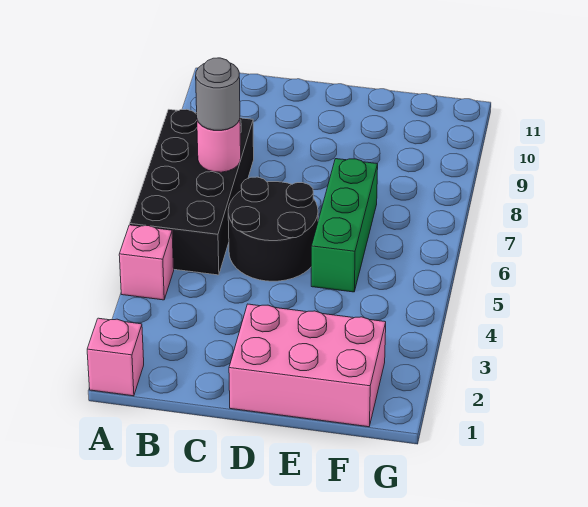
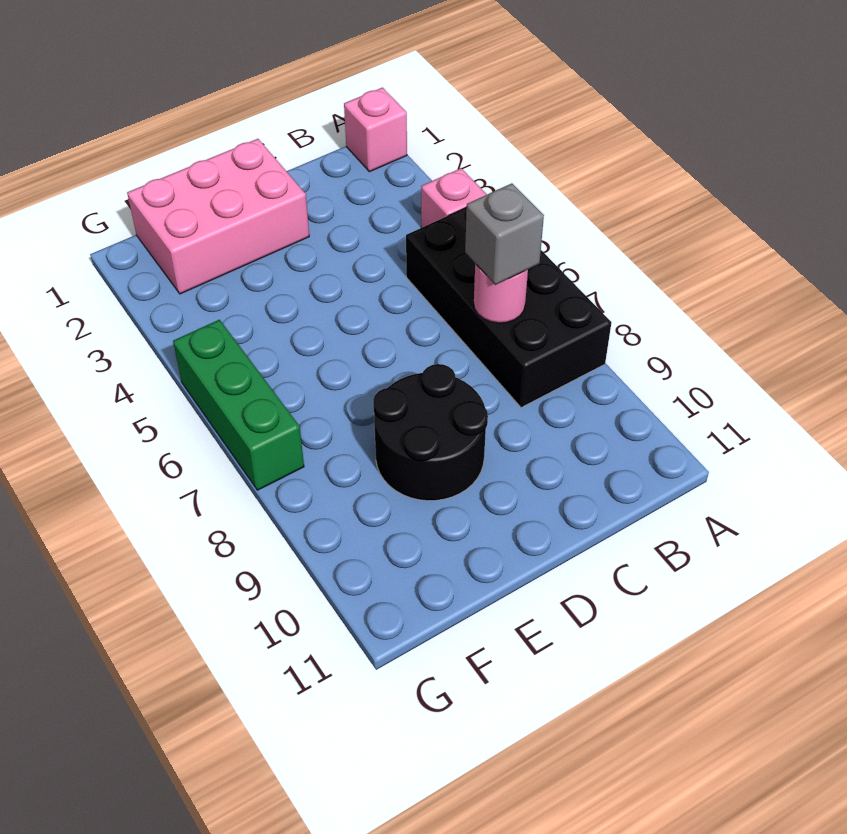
grey 1x1 round brick [196,58,240,130] -> grey 1x1 brick [465,183,544,285]
black 2x2 round brick [228,177,318,281] -> black 2x2 round brick moved to [373,364,488,501]
green 1x3 brick [311,159,378,292] -> green 1x3 brick moved to [173,320,304,490]

